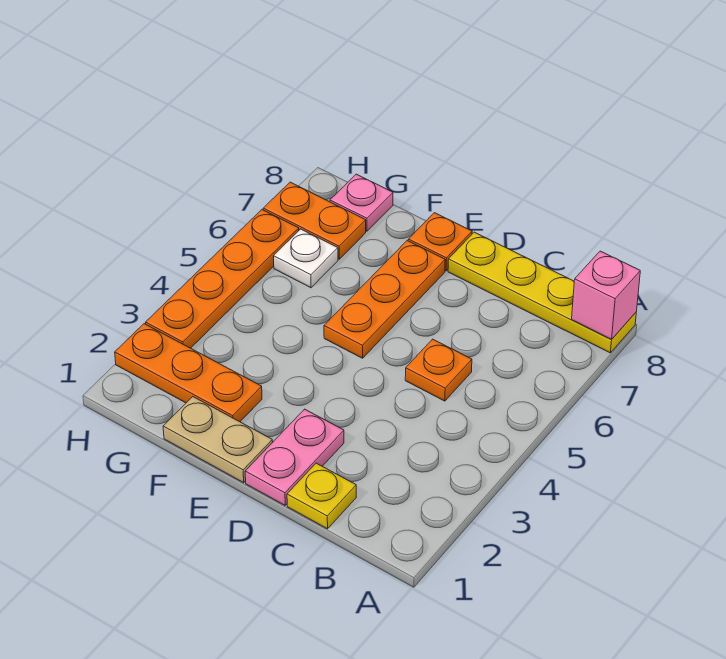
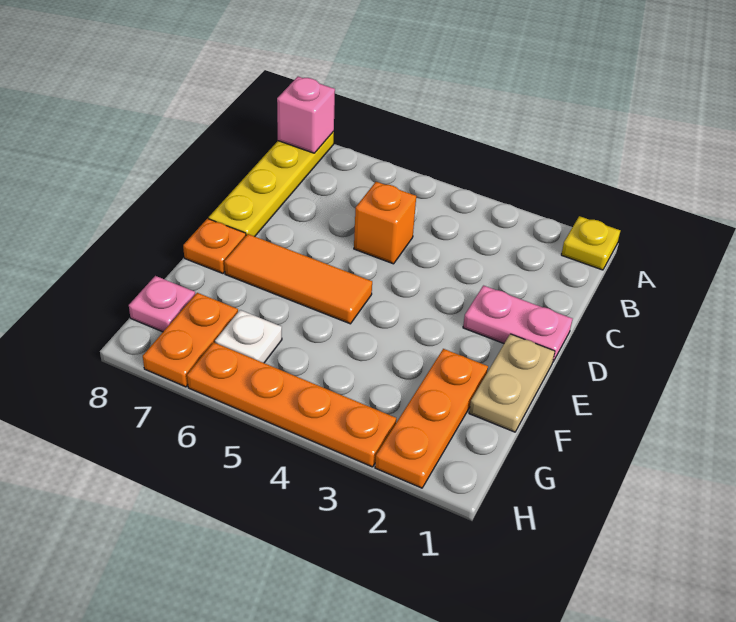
yellow 1x1 plate [287,463,356,529] -> yellow 1x1 plate moved to [561,216,620,270]
orange 1x1 plate [405,339,472,401] -> orange 1x1 brick [354,182,416,264]
orange 1x3 plate [324,241,445,358] -> orange 1x3 tile [224,234,372,324]

